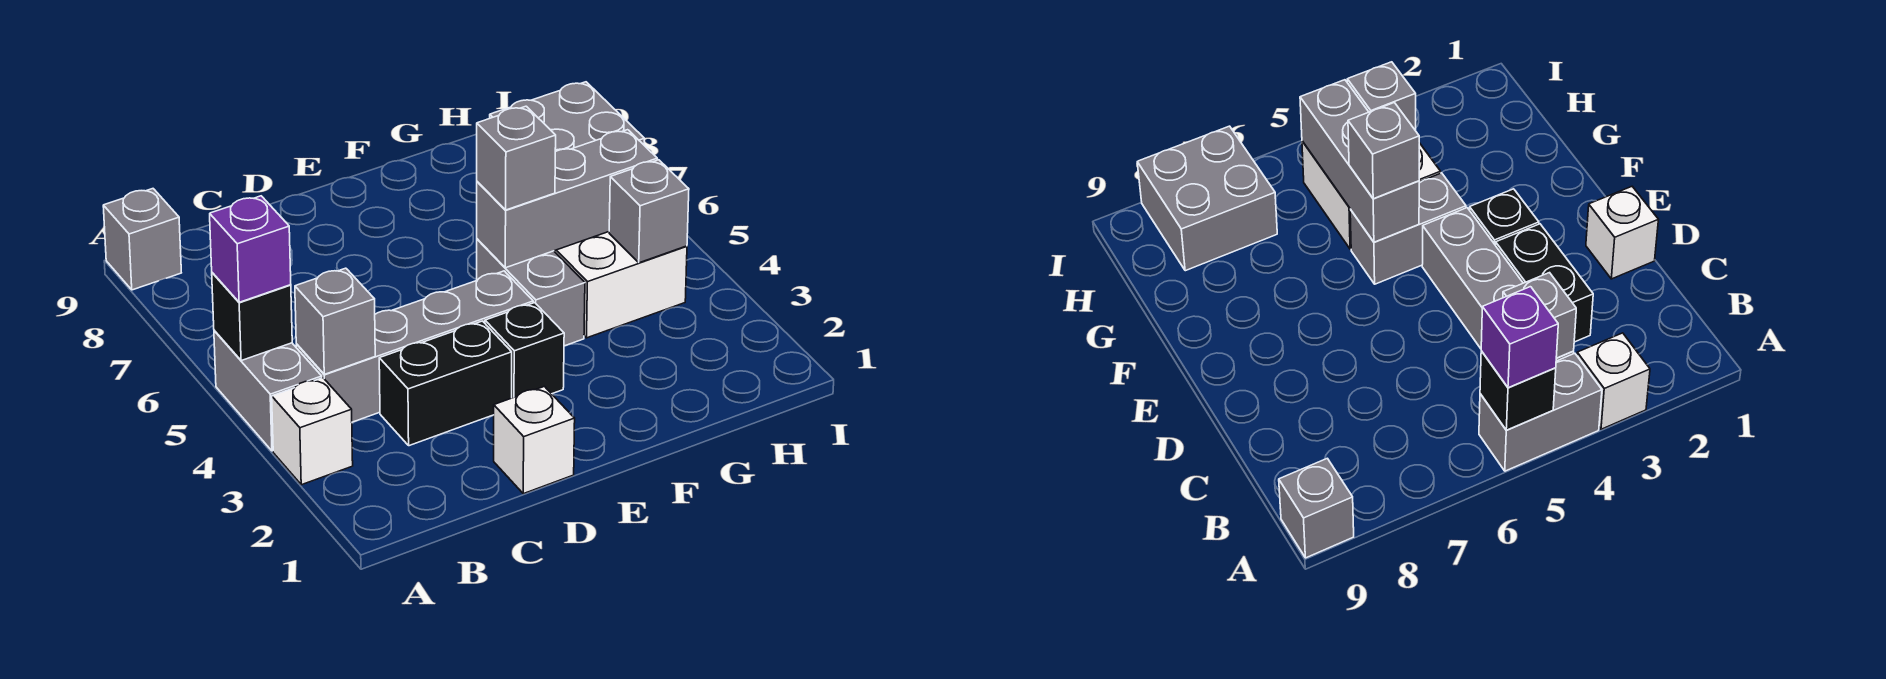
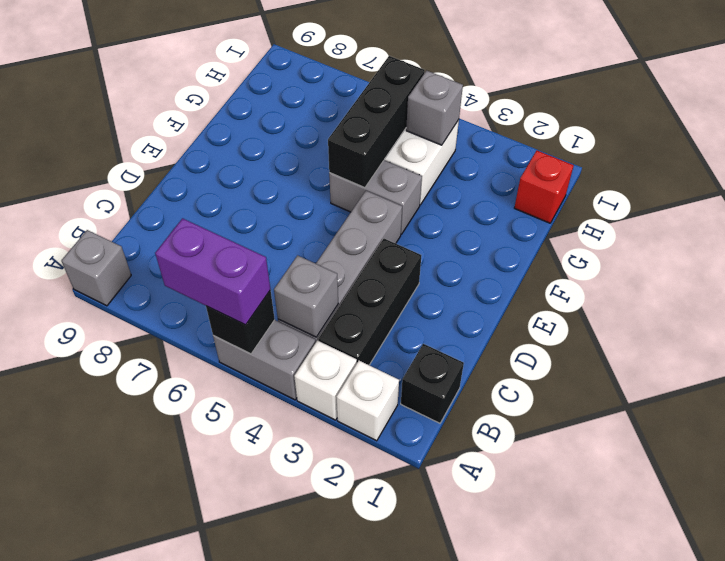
purple 1x1 brick [210,196,291,302] -> purple 1x2 brick [155,218,270,325]
black 1x2 brick [379,321,512,446] -> black 1x3 brick [318,239,421,365]
white 1x1 brick [494,386,575,494] -> white 1x1 brick moved to [337,361,399,441]
black 1x1 brick [485,303,564,398] -> black 1x1 brick moved to [401,344,464,423]
grey 1x3 brick [477,130,657,268] -> black 1x3 brick [328,56,425,188]
grey 1x1 brick [477,106,556,210] -> none
none -> red 1x1 brick [514,151,574,223]
grey 2x2 brick [490,82,644,152] -> none

